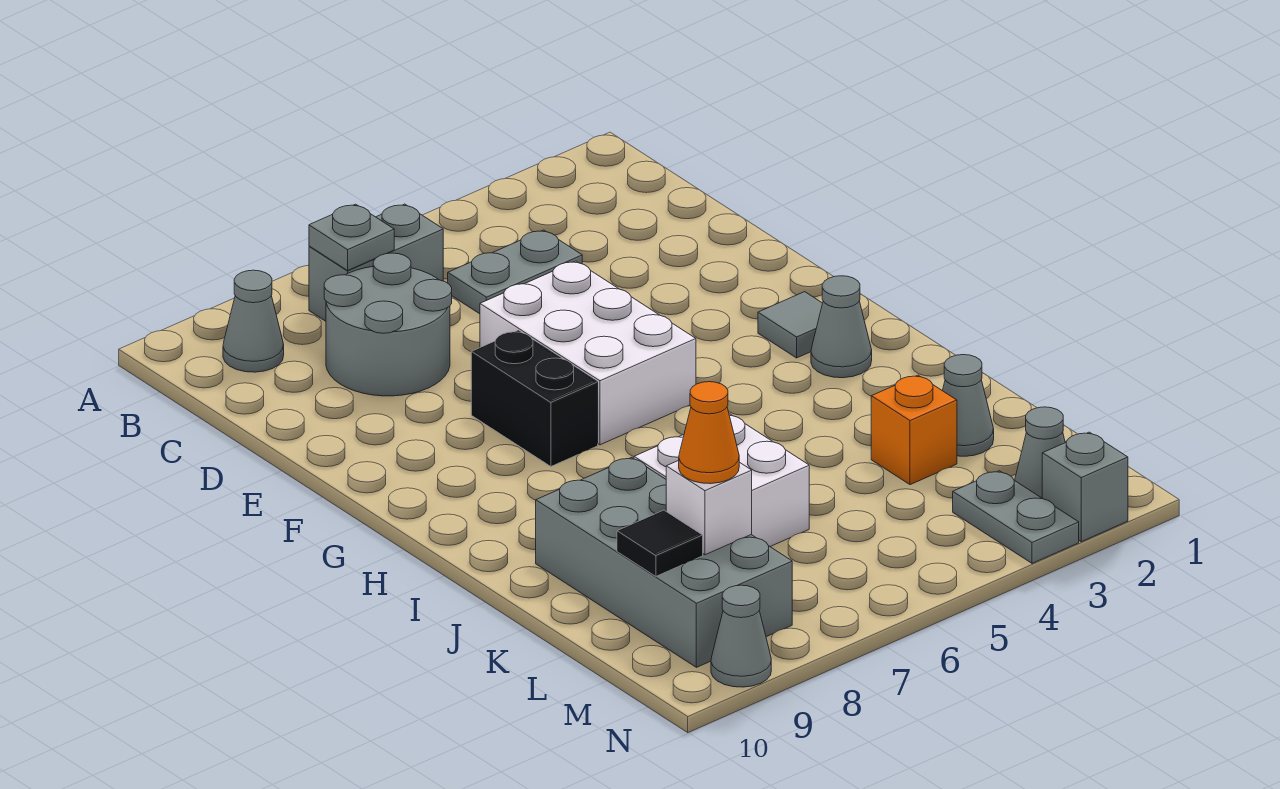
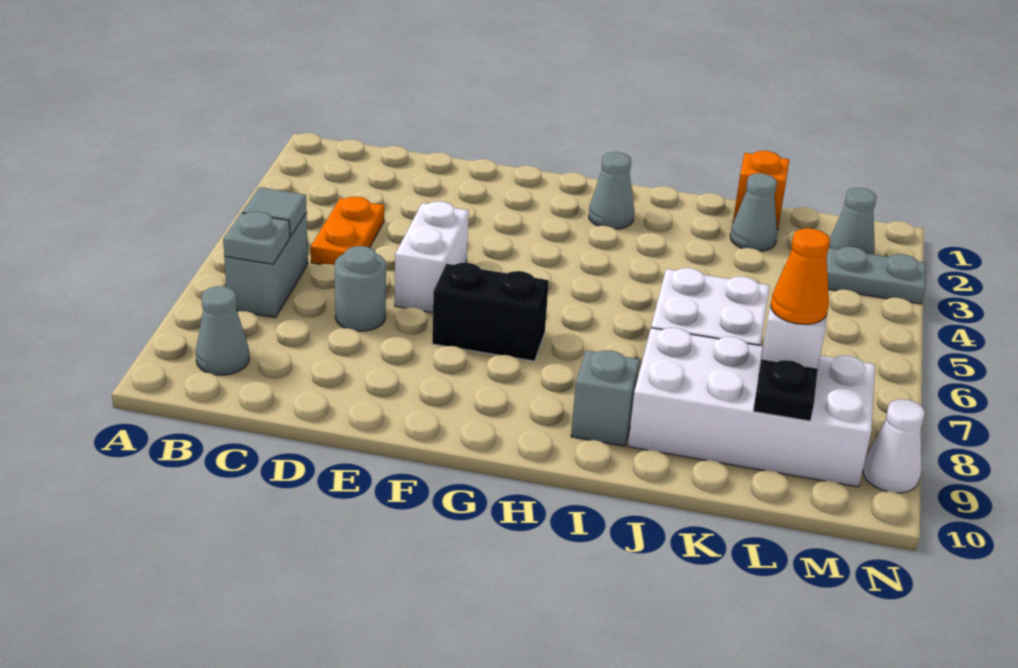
grey 1x2 plate [448,230,582,314] -> orange 1x2 plate [311,197,384,265]
grey 2x2 round brick [324,253,452,396] -> grey 1x1 round brick [335,246,386,331]
white 2x3 brick [480,261,696,445] -> white 1x2 brick [395,201,469,313]
grey 1x1 tile [758,292,823,358] -> grey 1x1 tile moved to [242,187,307,237]
grey 2x4 brick [536,458,792,667] -> white 2x4 brick [628,328,875,487]
orange 1x1 brick [871,375,957,485] -> orange 1x1 brick moved to [733,151,789,230]
black 1x1 tile [617,510,703,576] -> black 1x1 plate [753,360,818,421]
grey 1x1 brick [1042,432,1128,542] -> grey 1x1 brick moved to [571,350,640,446]
grey 1x1 cone [711,585,771,687] -> white 1x1 cone [863,399,925,493]

